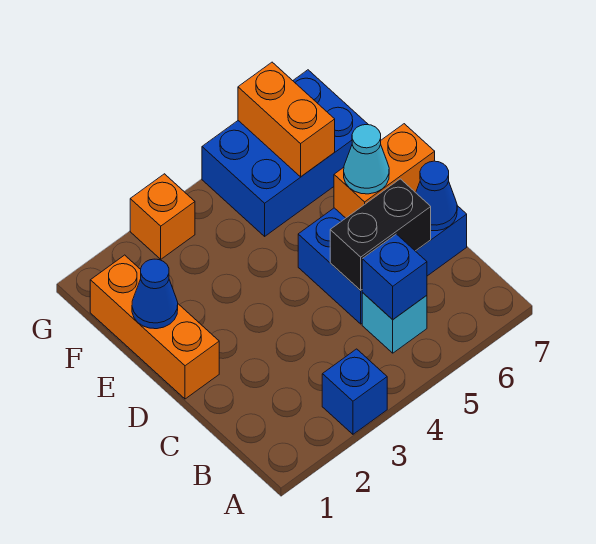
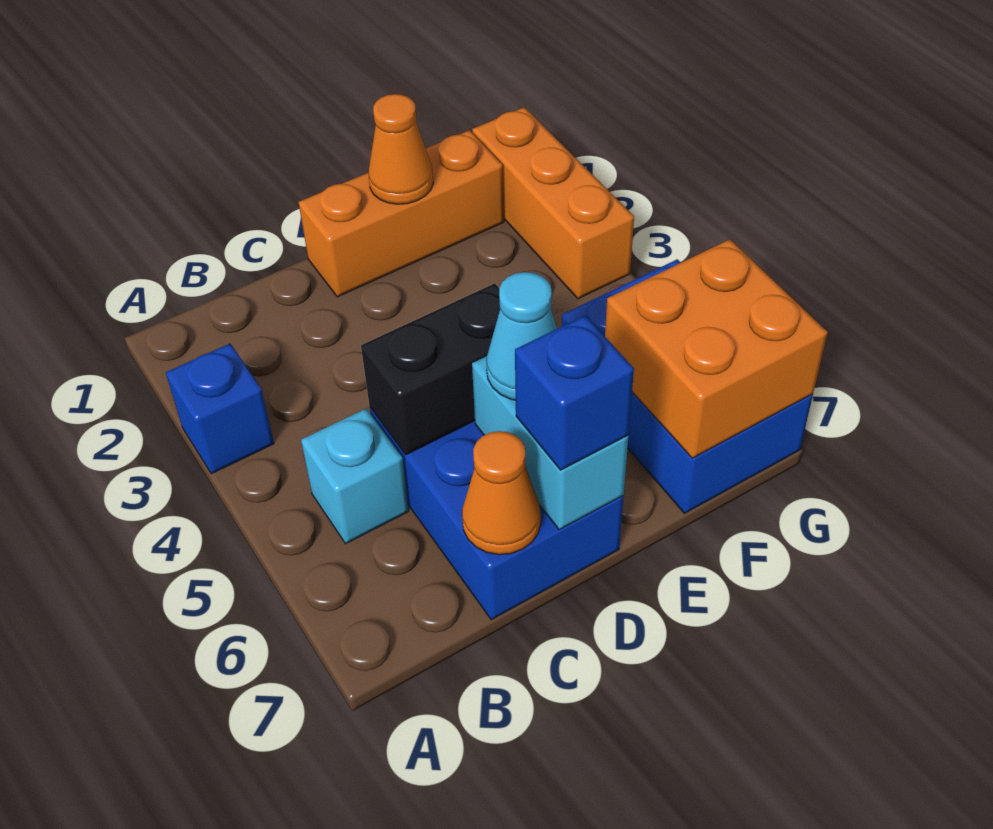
blue 1x1 brick [362,234,427,320] -> blue 1x1 brick moved to [515,315,634,470]
black 1x2 brick [330,179,431,290] -> black 1x2 brick turned to [361,283,500,455]
blue 1x1 cone [416,161,457,231] -> orange 1x1 cone [462,431,541,555]
orange 1x2 brick [334,124,435,218] -> cyan 1x2 brick [472,356,628,530]
blue 1x1 cone [132,259,178,329] -> orange 1x1 cone [369,94,433,204]
orange 1x2 brick [238,62,335,177] -> orange 2x2 brick [605,239,828,458]
orange 1x1 brick [130,174,195,259] -> orange 1x3 brick [472,107,634,299]

